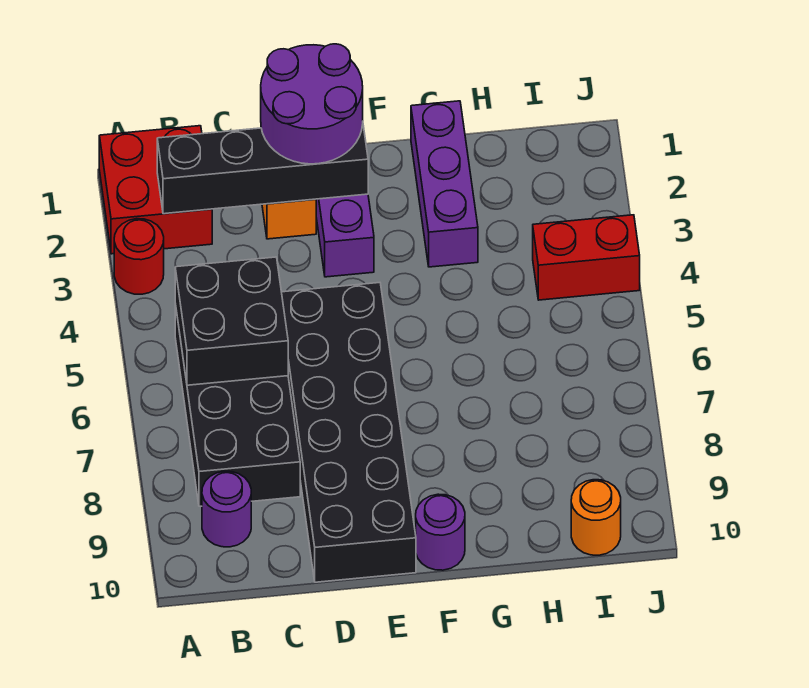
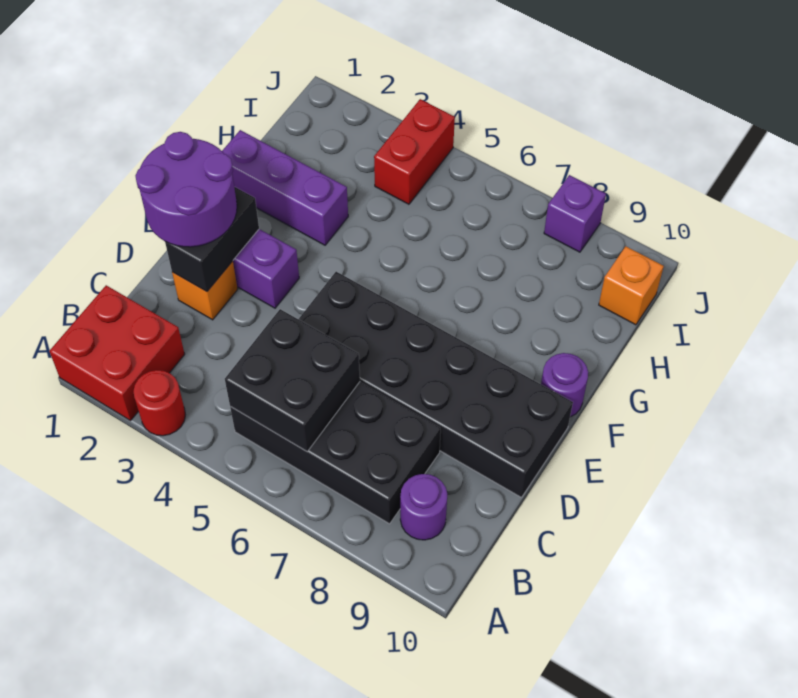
black 1x4 brick [157,125,368,214] -> black 1x2 brick [165,187,259,292]
orange 1x1 round brick [571,480,621,555] -> orange 1x1 brick [599,246,664,325]
none -> purple 1x1 brick [544,175,606,252]

